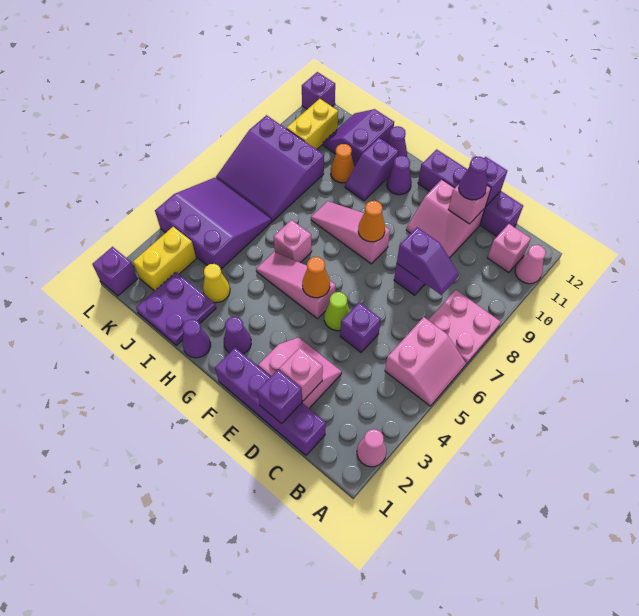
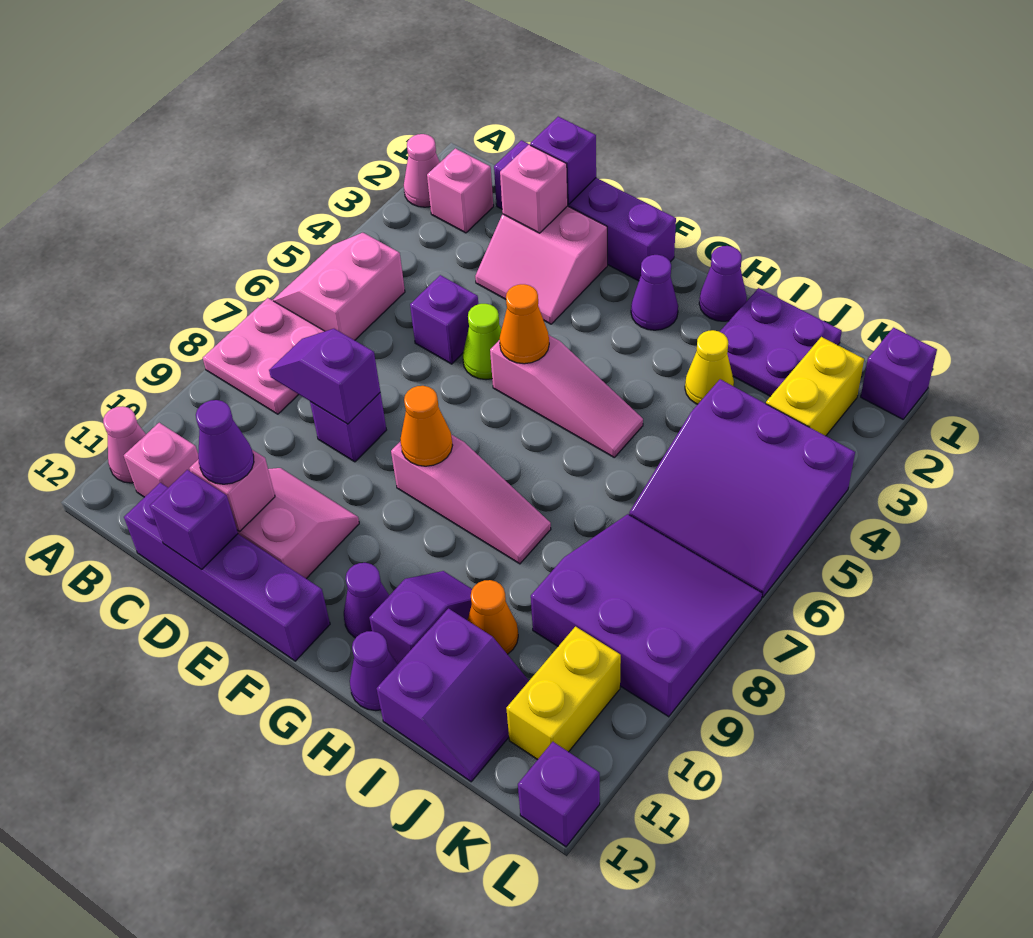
pink 1x1 brick [274,220,312,263] -> pink 1x1 brick moved to [427,148,493,233]

